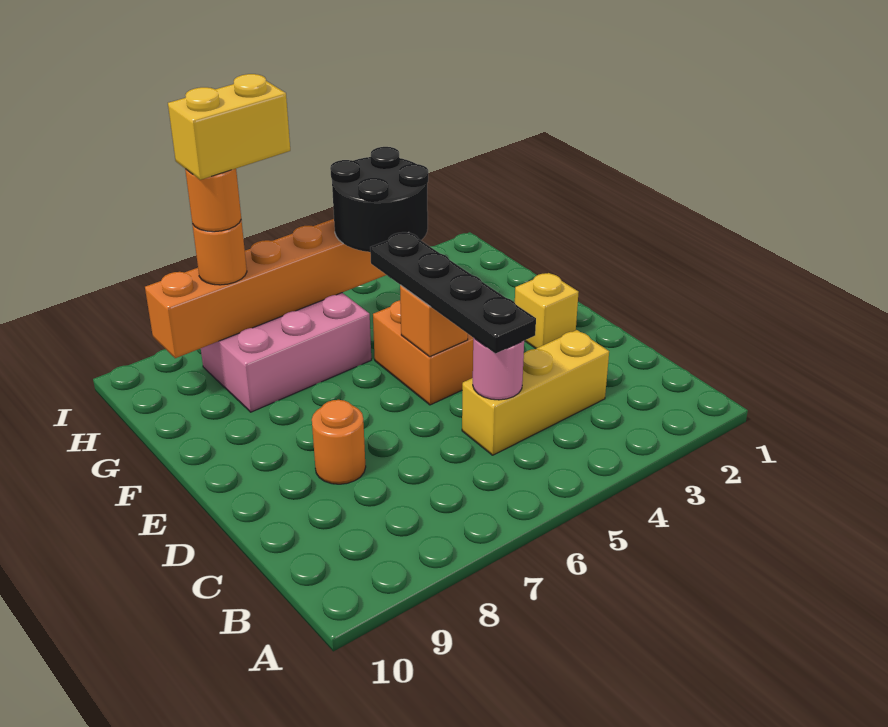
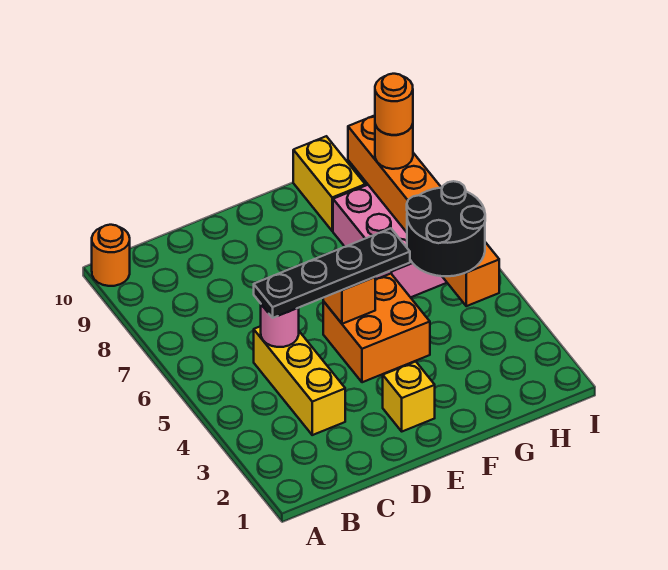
orange 1x1 round brick [312,400,366,484] -> orange 1x1 round brick moved to [92,225,130,286]
yellow 1x2 brick [168,74,290,180] -> yellow 1x2 brick moved to [293,136,365,231]

